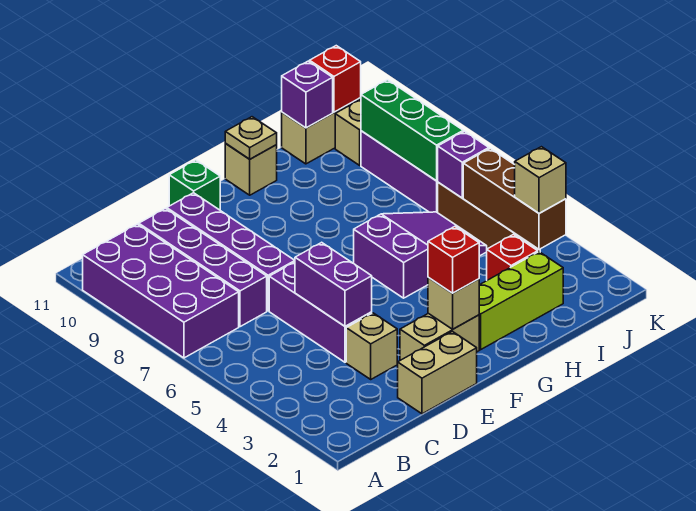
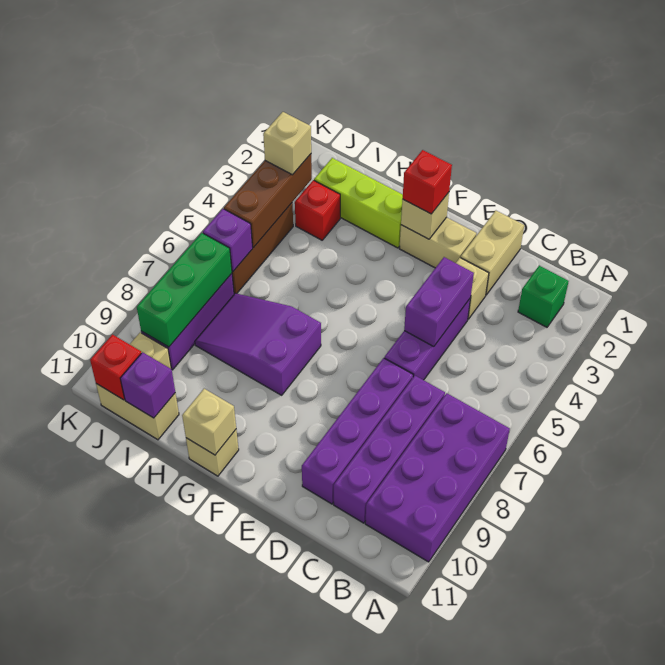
tan 1x2 brick [398,332,477,414] -> tan 1x2 brick turned to [461,211,524,295]
green 1x1 brick [169,160,220,210] -> green 1x1 brick moved to [518,266,569,327]
purple 2x3 slope [354,212,487,298] -> purple 2x3 slope moved to [195,293,321,395]
tan 1x1 plate [225,117,277,159] -> tan 1x1 brick [182,389,236,455]

